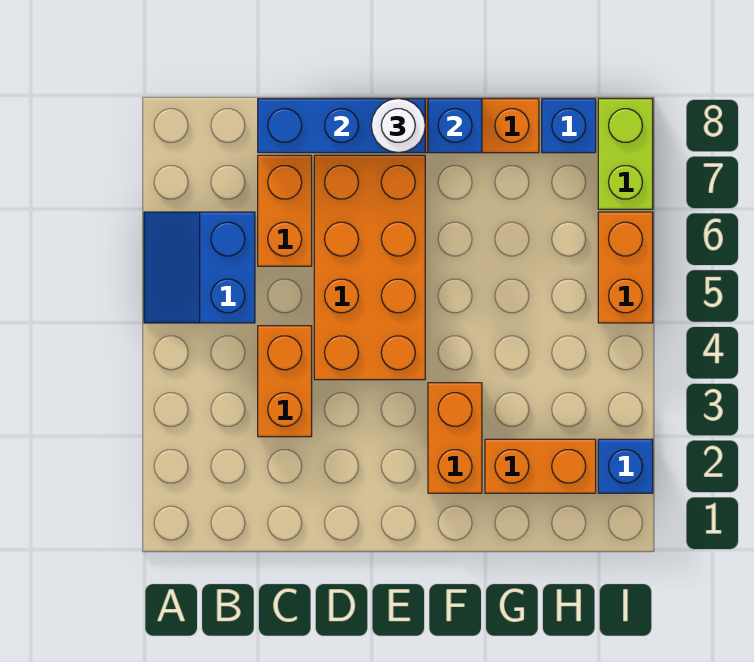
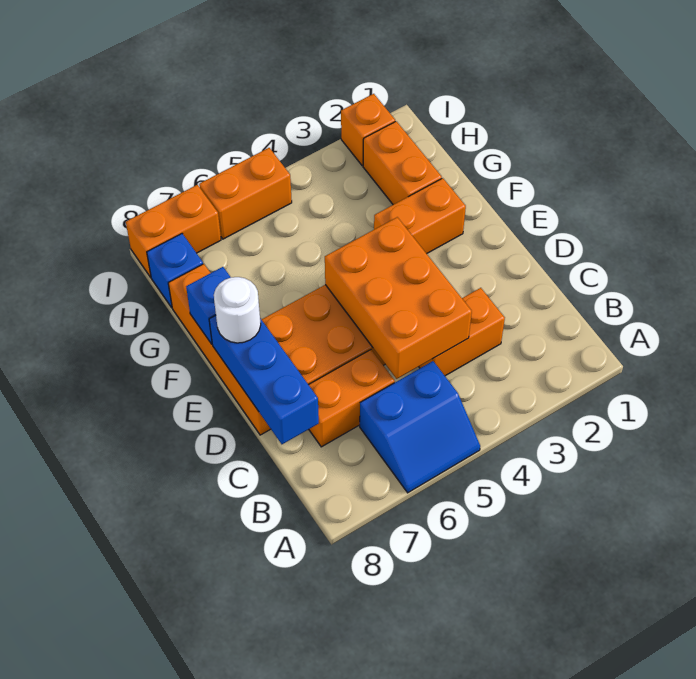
none -> orange 2x3 brick [325,217,472,379]
blue 1x1 brick [598,439,653,493] -> orange 1x1 brick [341,94,395,166]
lime 1x2 brick [598,99,653,209] -> orange 1x2 brick [126,185,221,277]

